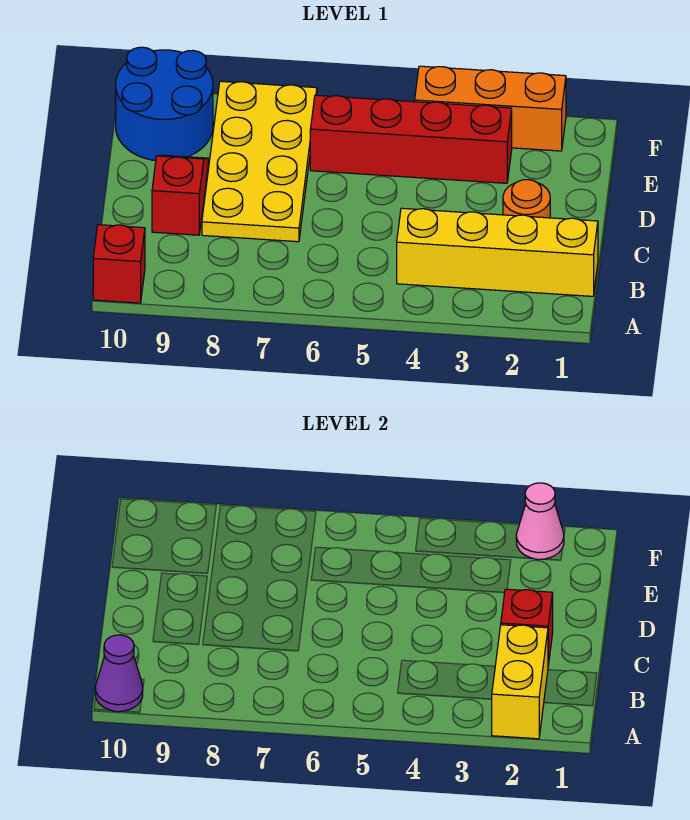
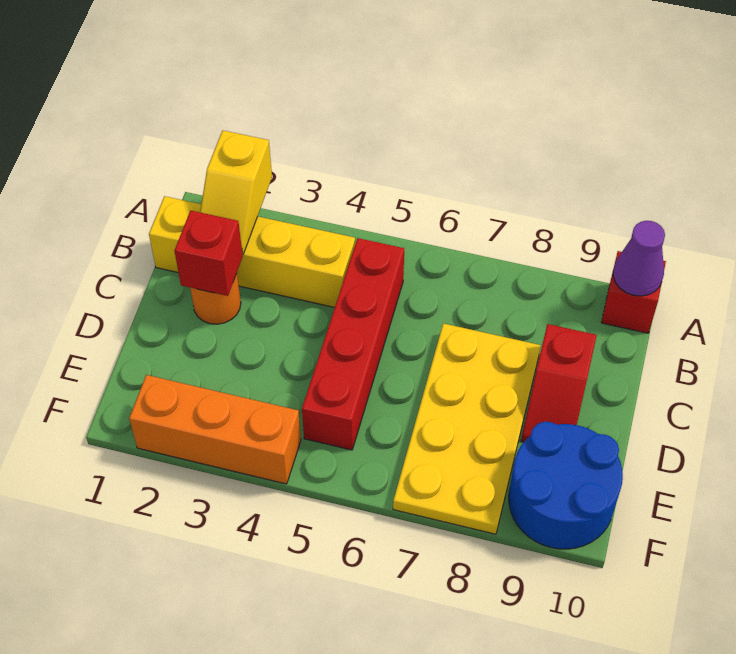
yellow 1x2 brick [492,625,548,739] -> yellow 1x2 slope [200,130,272,254]
red 1x4 brick [310,95,512,183] -> red 1x4 brick turned to [302,238,404,450]
pink 1x1 cone [516,483,564,560] -> none

